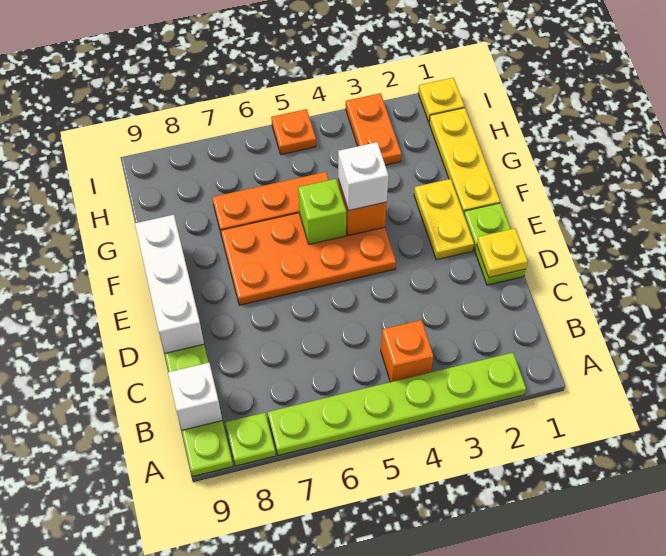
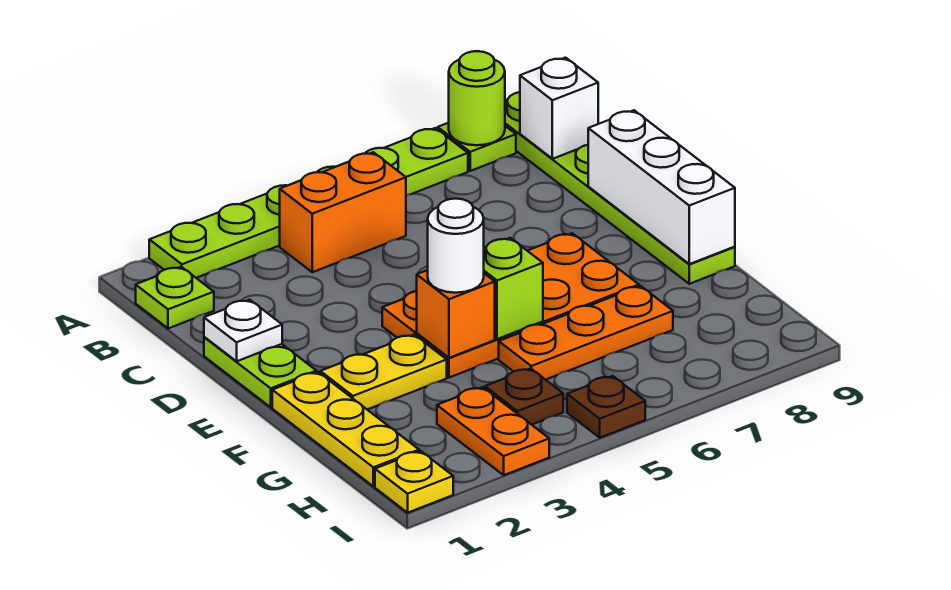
none -> lime 1x1 round brick [449,51,505,145]
none -> lime 1x1 plate [136,267,214,328]
orange 1x1 brick [381,320,434,382] -> orange 1x2 brick [280,152,406,272]
yellow 1x1 plate [477,228,528,278] -> white 1x1 plate [204,300,282,361]
yellow 1x2 plate [414,179,474,260] -> yellow 1x2 plate turned to [320,335,447,410]
white 1x1 brick [338,142,389,211] -> white 1x1 round brick [428,199,484,293]
none -> brown 1x1 plate [485,368,563,425]
orange 1x1 plate [271,109,316,155] -> brown 1x1 plate [567,376,645,438]

